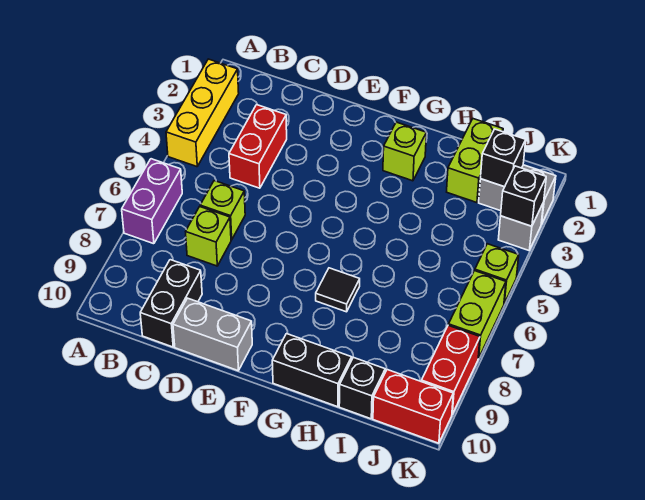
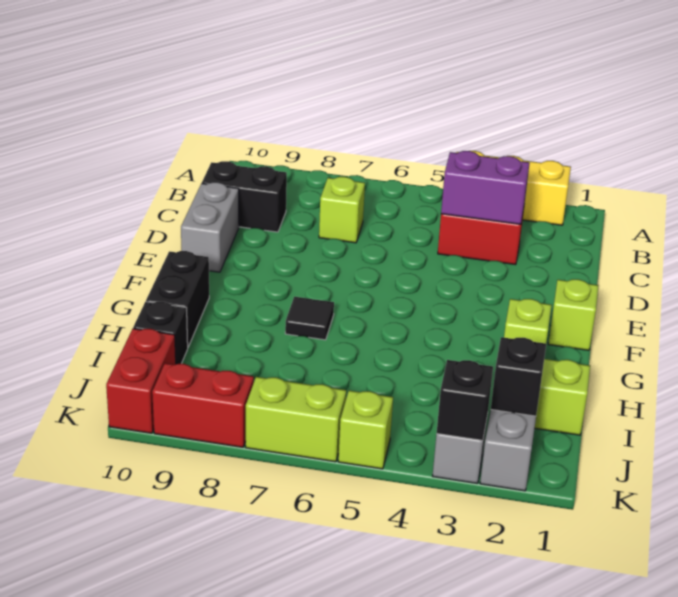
purple 1x2 brick [122,159,182,244] -> purple 1x2 brick moved to [441,151,530,224]
lime 1x1 brick [200,181,245,240] -> lime 1x1 brick moved to [548,279,599,350]

